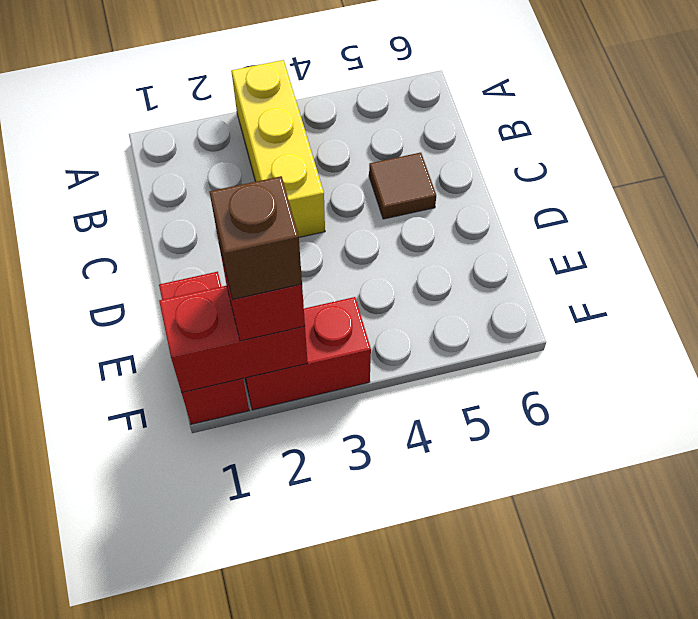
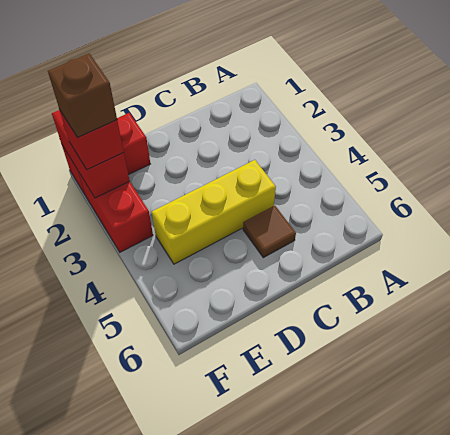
yellow 1x3 brick [231,60,325,237] -> yellow 1x3 brick moved to [152,160,276,264]

